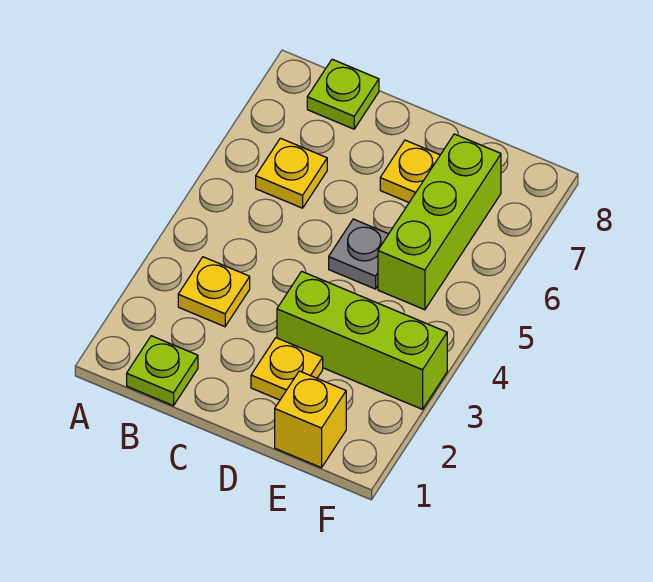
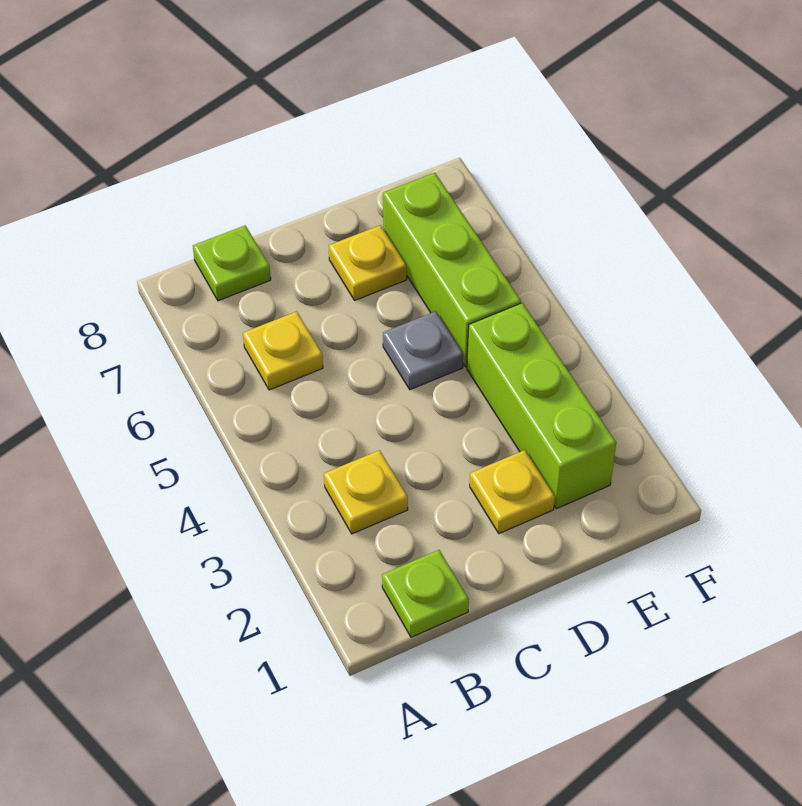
lime 1x3 brick [277,271,447,409] -> lime 1x3 brick turned to [467,303,616,509]
yellow 1x1 brick [275,371,346,468] -> none

